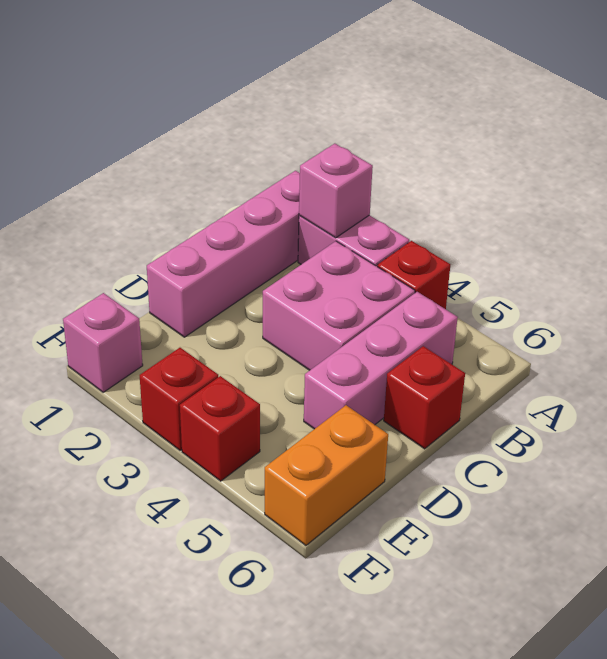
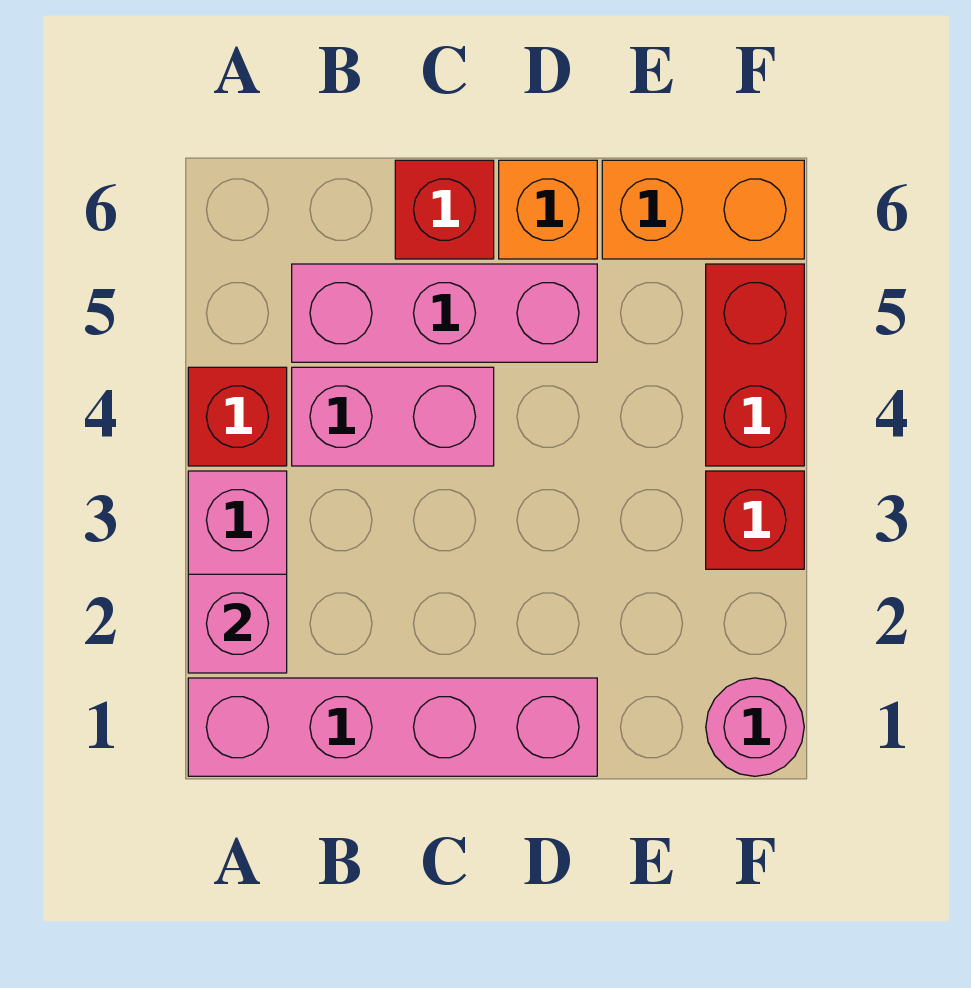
pink 2x2 brick [263,241,415,370] -> pink 1x2 brick [292,367,494,466]
none -> orange 1x1 brick [499,160,597,259]
pink 1x1 brick [63,293,143,392] -> pink 1x1 round brick [706,678,804,776]
red 1x1 brick [180,376,260,481] -> red 1x2 brick [706,264,804,466]

